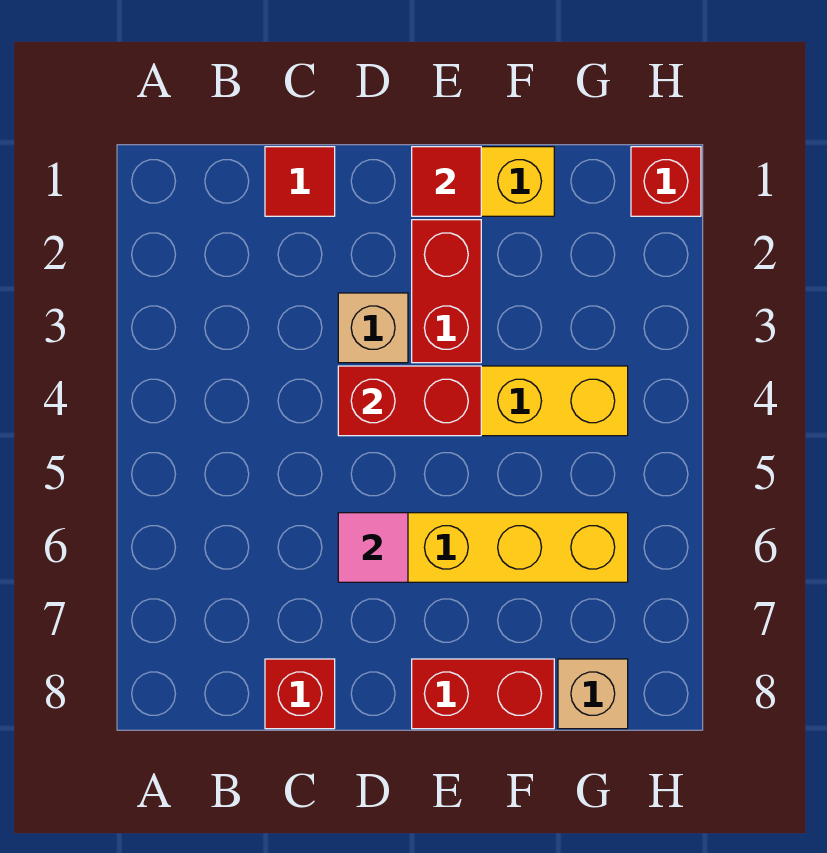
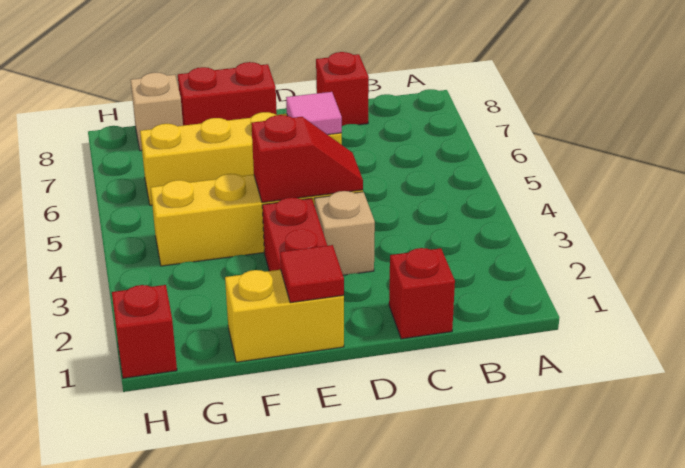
red 1x1 tile [265,147,335,216] -> red 1x1 brick [389,248,455,339]
red 1x2 brick [338,366,481,436] -> red 1x2 slope [251,115,363,202]

